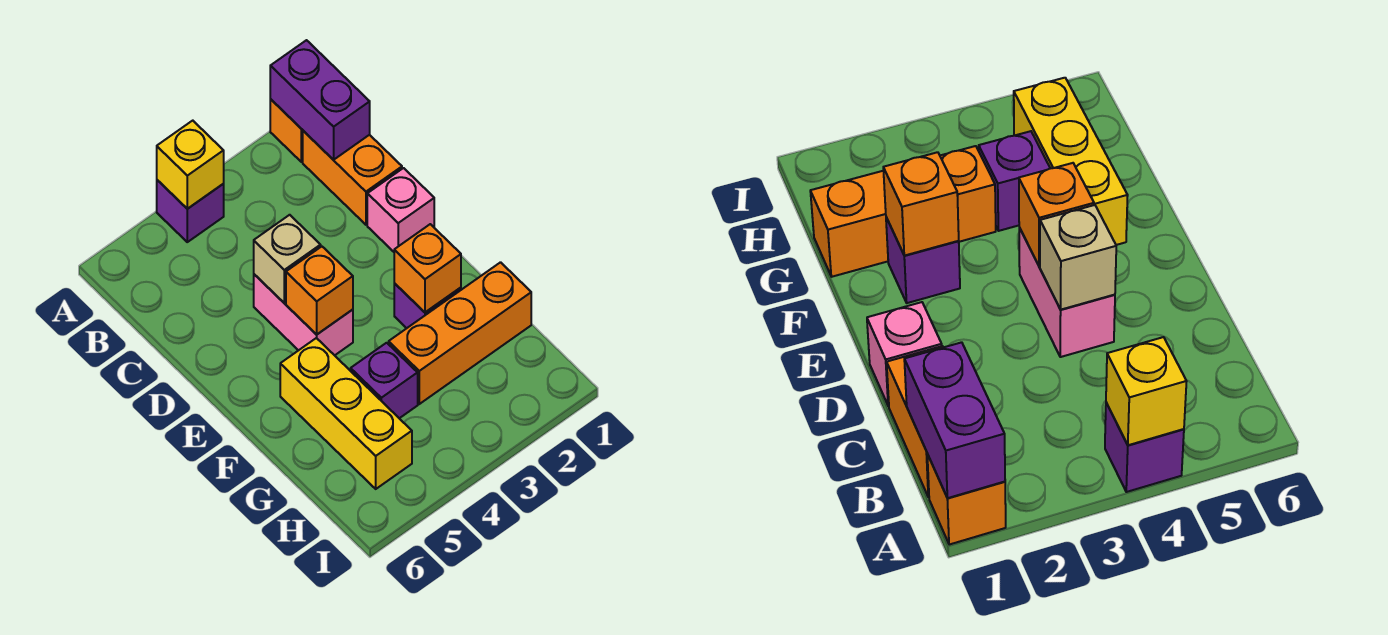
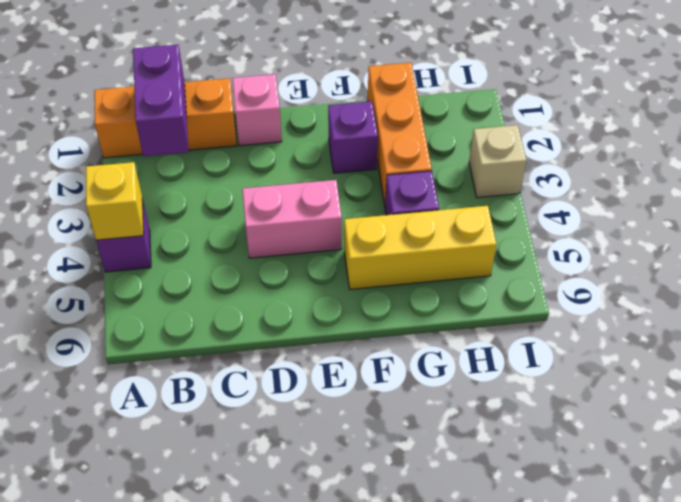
purple 1x2 brick [270,40,370,160] -> purple 1x2 brick turned to [133,45,189,157]
tan 1x1 brick [254,215,321,303] -> tan 1x1 brick moved to [469,125,526,198]
orange 1x1 brick [286,247,353,335] -> none
orange 1x1 brick [394,224,461,312] -> none

